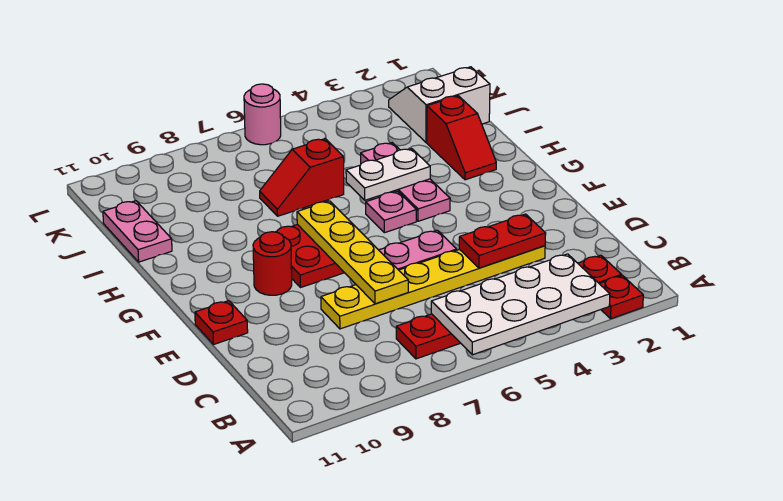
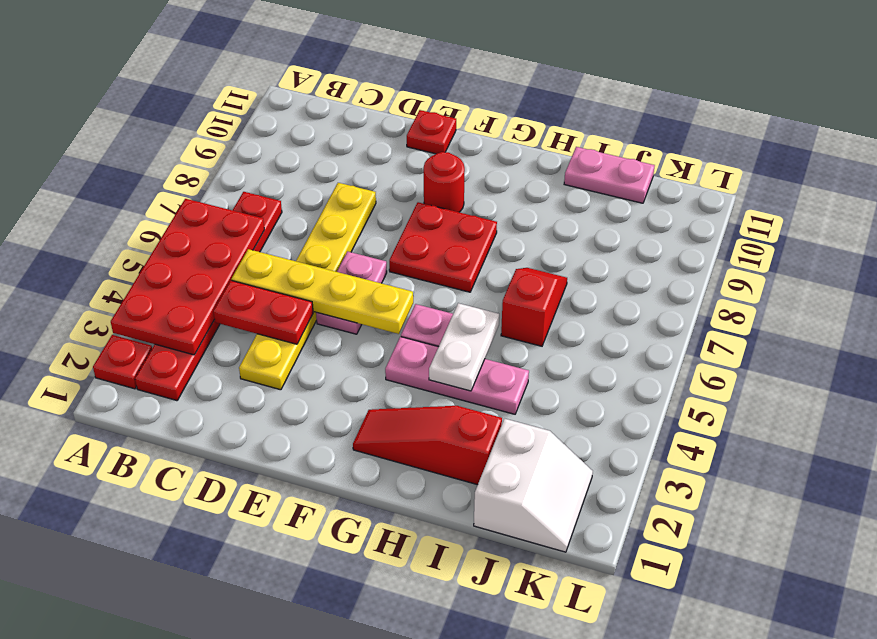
white 2x4 plate [431,254,610,355] -> red 2x4 plate [111,199,264,355]
red 1x2 plate [459,214,546,268] -> red 1x2 plate turned to [213,280,313,344]
yellow 1x4 plate [297,201,408,304] -> yellow 1x4 plate moved to [231,249,413,334]
red 1x2 slope [427,96,496,180] -> red 1x3 slope [353,406,502,485]
pink 1x1 round brick [244,84,281,145] -> none

